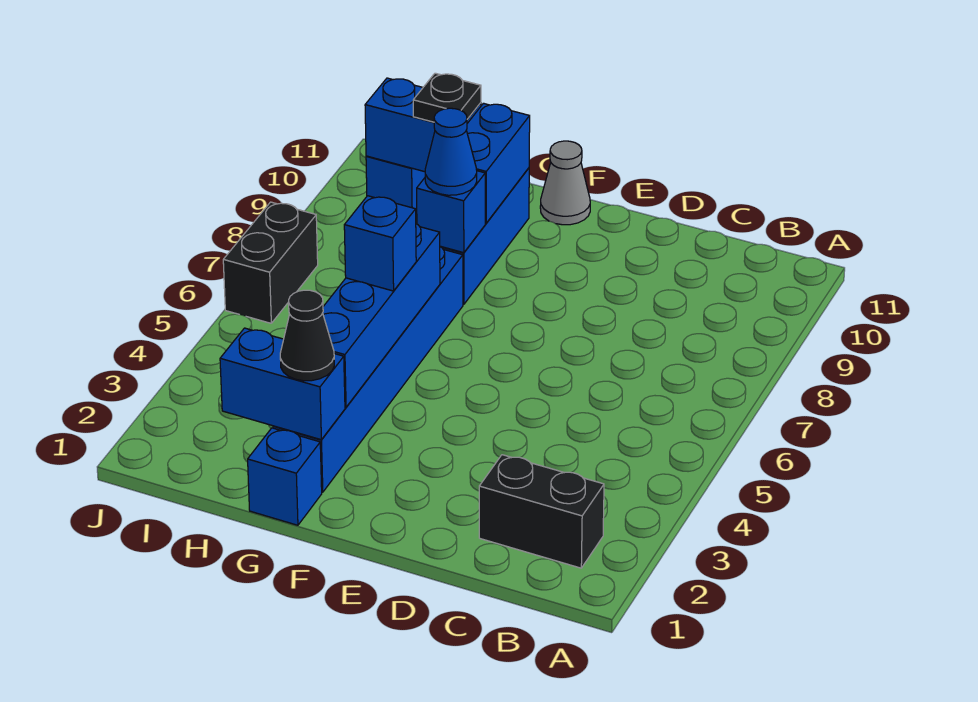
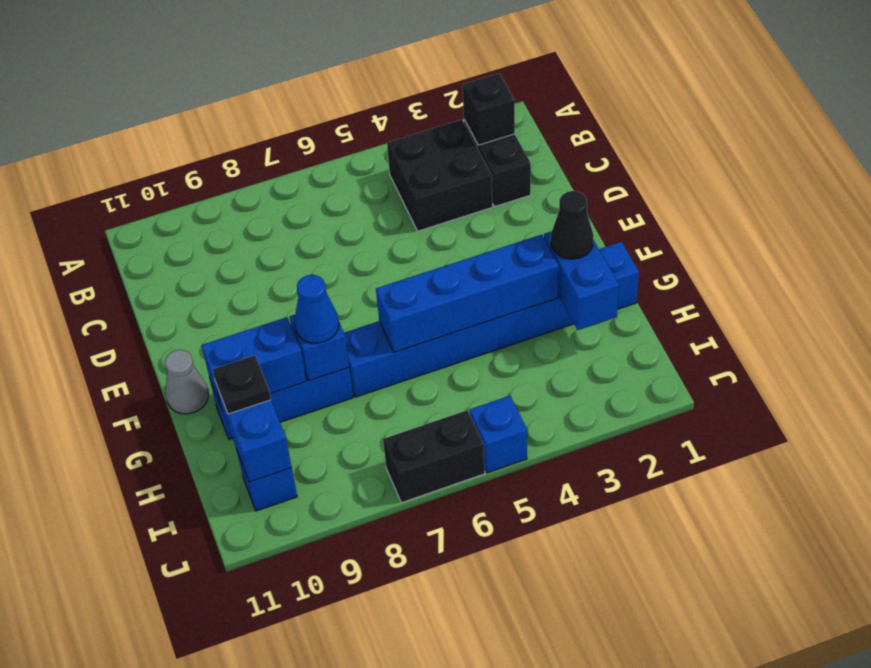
none -> black 1x1 brick [462,73,515,145]
none -> black 2x2 brick [387,120,493,231]
blue 1x1 brick [344,196,416,291] -> blue 1x1 brick moved to [470,396,527,473]

